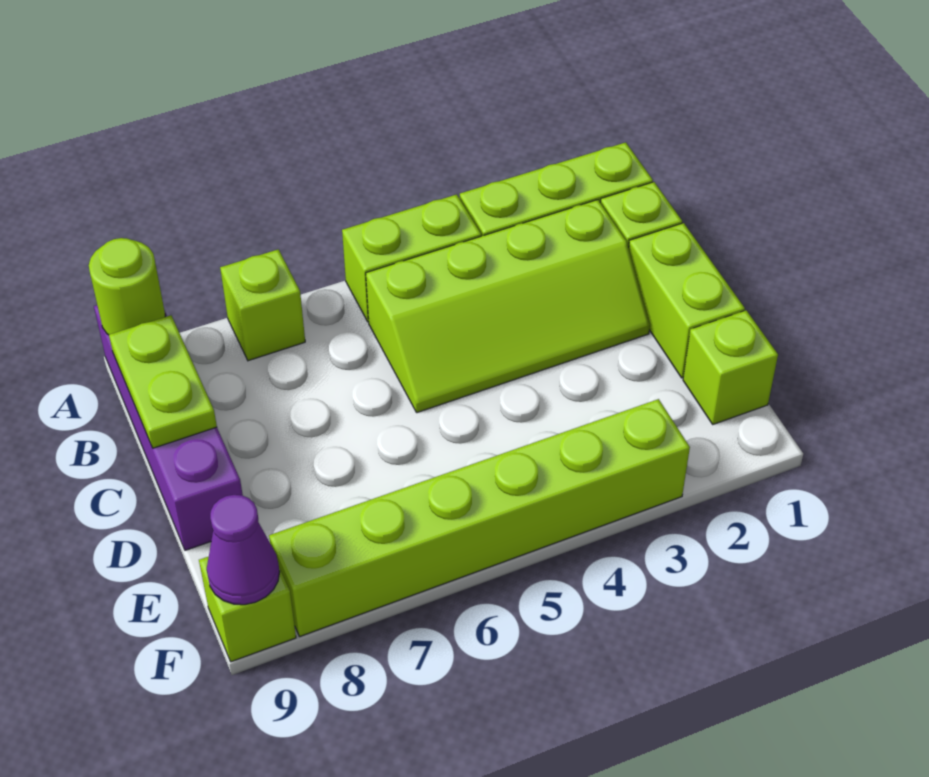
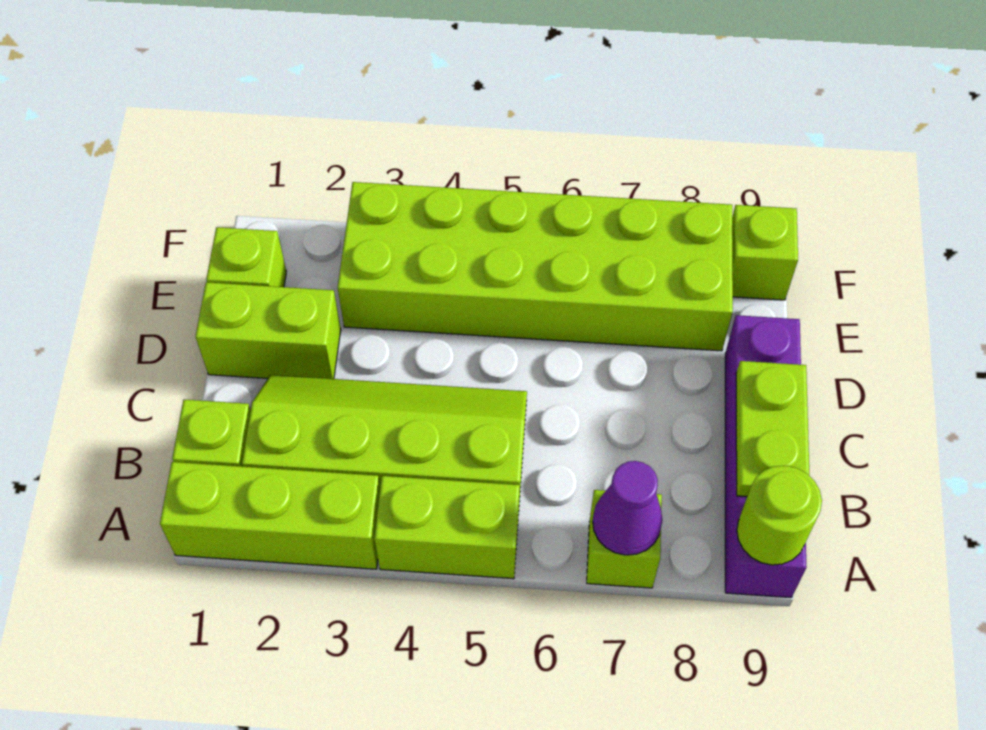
lime 1x2 brick [629,223,745,378] -> lime 1x2 brick turned to [195,282,341,379]
lime 1x6 brick [269,399,690,637] -> lime 2x6 brick [338,182,733,351]
purple 1x1 cone [207,495,280,605] -> purple 1x1 cone moved to [593,461,663,555]

